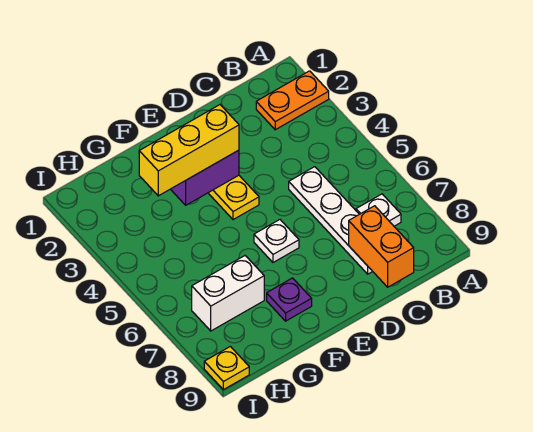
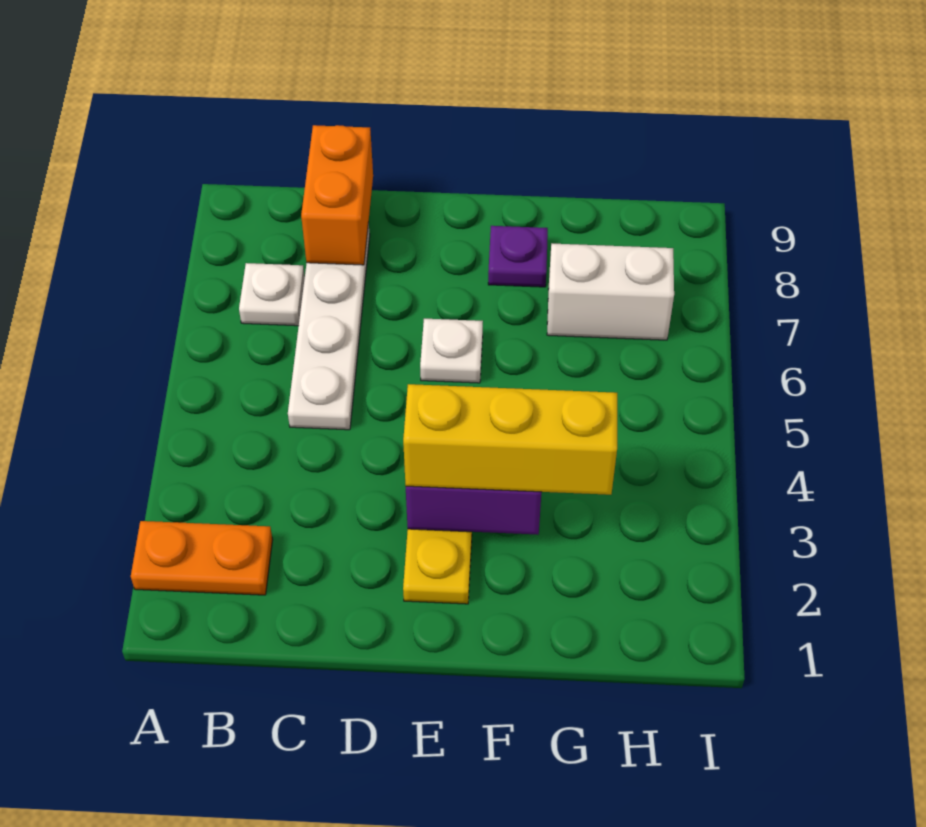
yellow 1x1 plate [204,346,249,390] -> none

